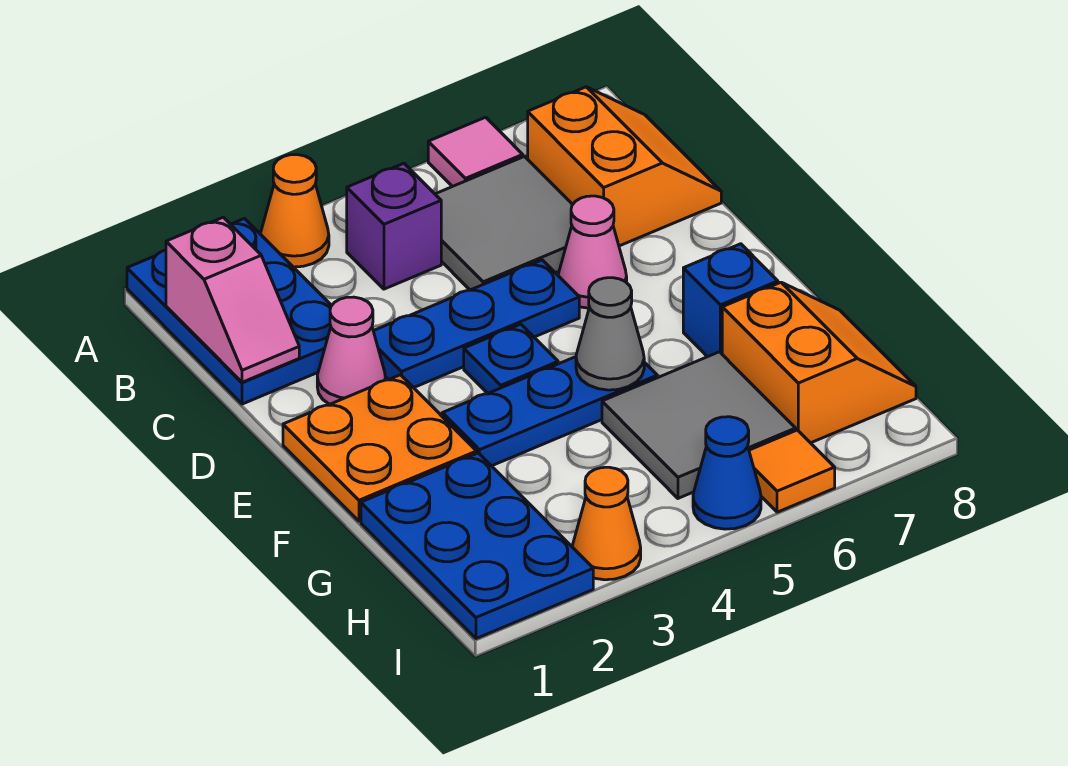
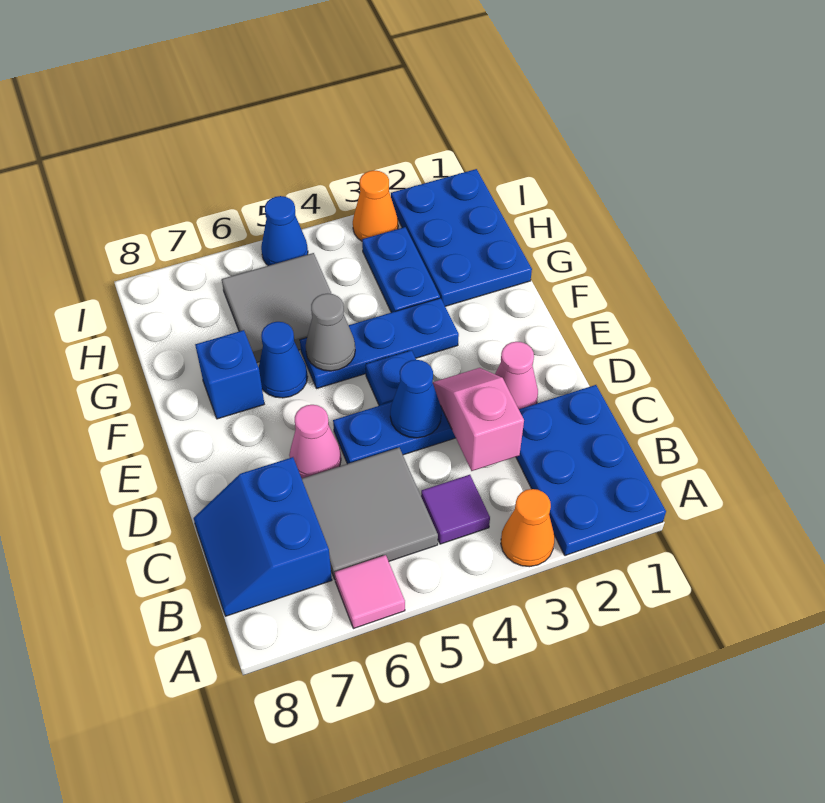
pink 1x2 slope [166,217,299,382] -> pink 1x2 slope moved to [433,368,524,471]
purple 1x1 brick [347,163,441,289] -> purple 1x1 tile [421,475,490,544]
orange 2x2 slope [528,87,721,246] -> blue 2x2 slope [194,457,332,616]
none -> blue 1x1 cone [390,360,441,438]
orange 2x2 plate [283,375,477,521] -> none
none -> blue 1x1 cone [259,322,308,398]
none -> blue 1x2 plate [362,227,440,313]
orange 2x2 slope [722,282,916,443] -> none
orange 1x1 tile [749,430,835,512] -> none

